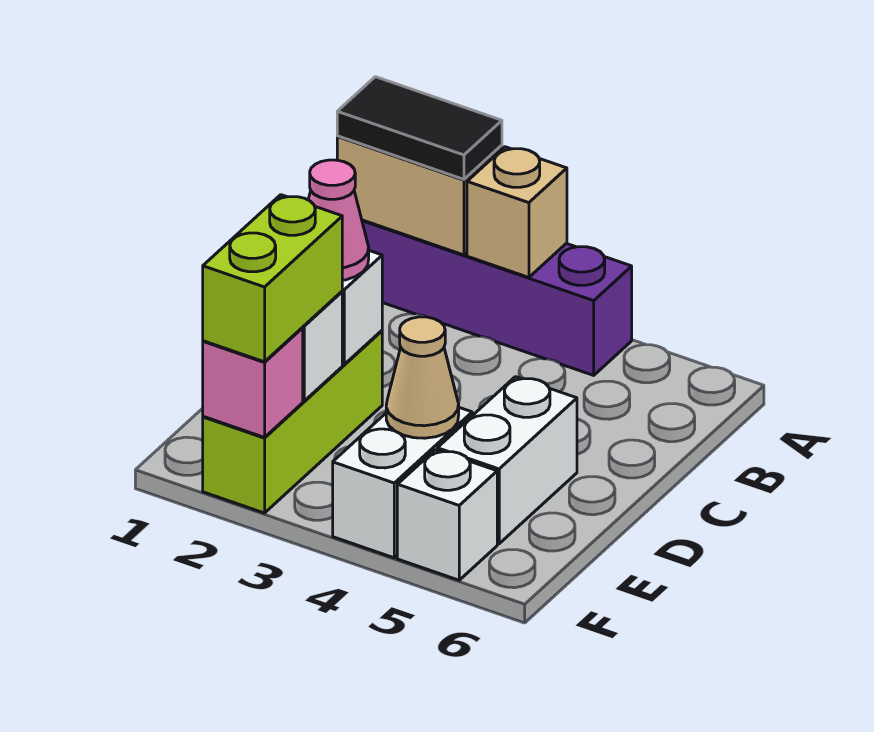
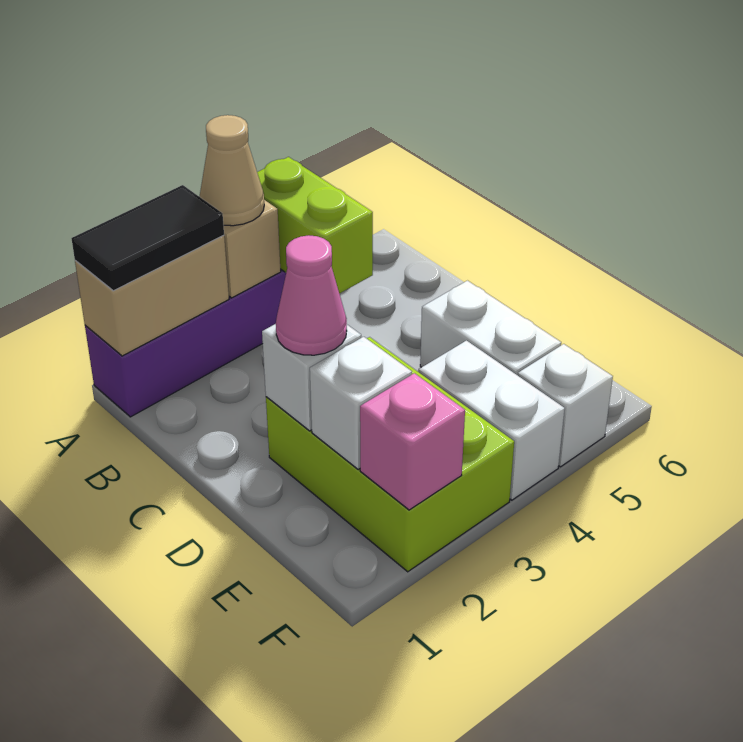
lime 1x3 brick [203,331,382,513] -> lime 2x3 brick [266,337,514,572]
lime 1x2 brick [203,195,342,362] -> lime 1x2 brick moved to [257,157,373,294]
tan 1x1 cone [386,317,459,438] -> tan 1x1 cone moved to [199,115,264,226]

